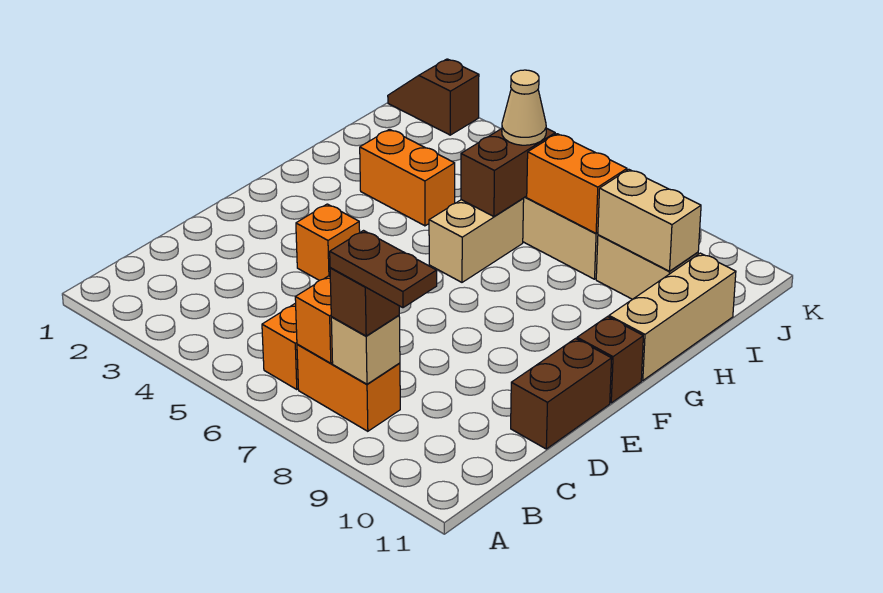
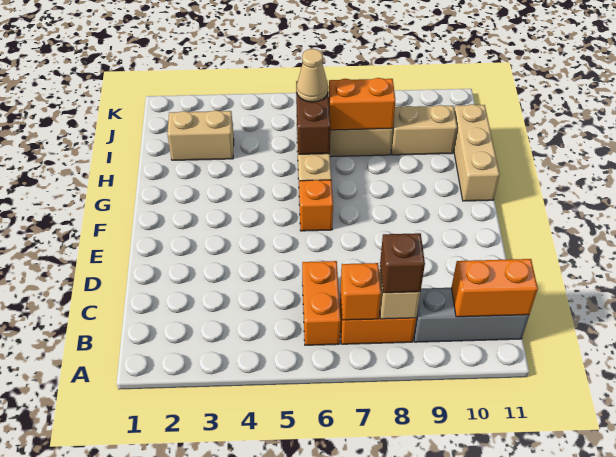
brown 1x2 plate [330,231,437,308] -> none
none -> grey 1x3 brick [414,288,529,342]
brown 1x2 brick [511,339,612,449] -> none
orange 1x1 brick [296,204,360,280] -> orange 1x1 brick moved to [299,180,333,231]
brown 1x1 brick [577,317,643,403] -> none
orange 1x2 brick [360,129,455,226] -> orange 1x2 brick moved to [451,259,538,317]
tan 1x2 brick [598,169,701,271] -> tan 1x2 brick moved to [167,110,234,160]
brown 1x2 slope [388,59,479,135] -> none

